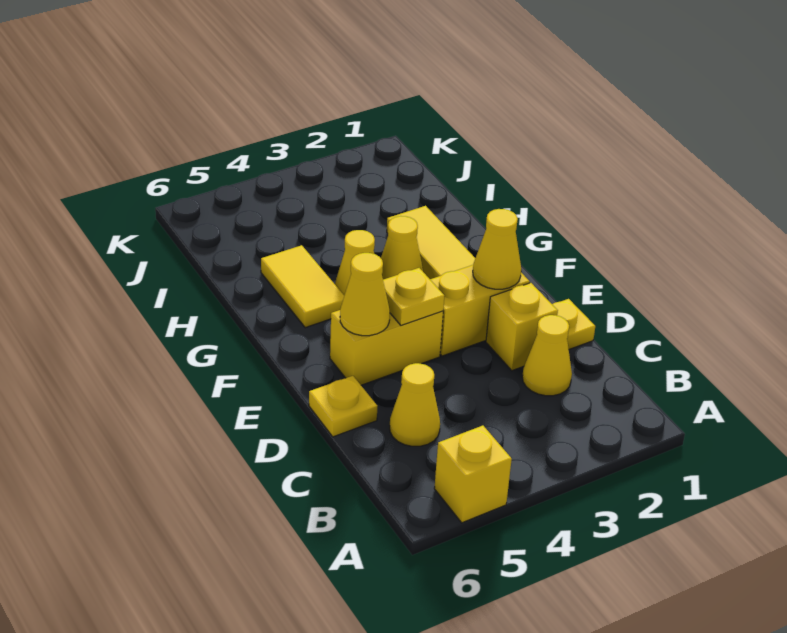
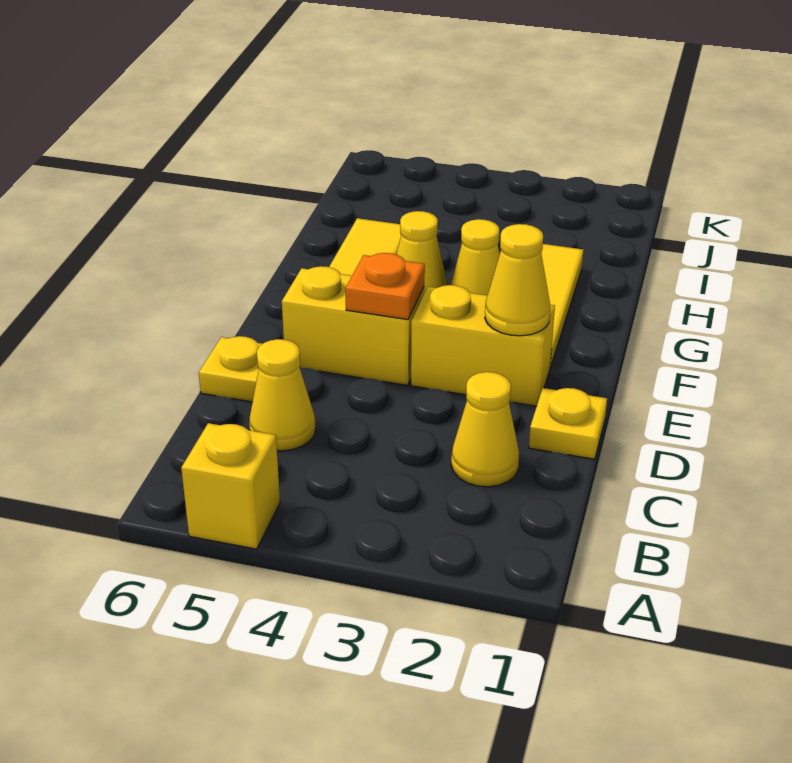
yellow 1x1 brick [486,283,558,371] -> none
yellow 1x1 plate [383,268,444,325] -> orange 1x1 plate [345,253,425,320]
yellow 1x1 cone [340,253,390,336] -> none

